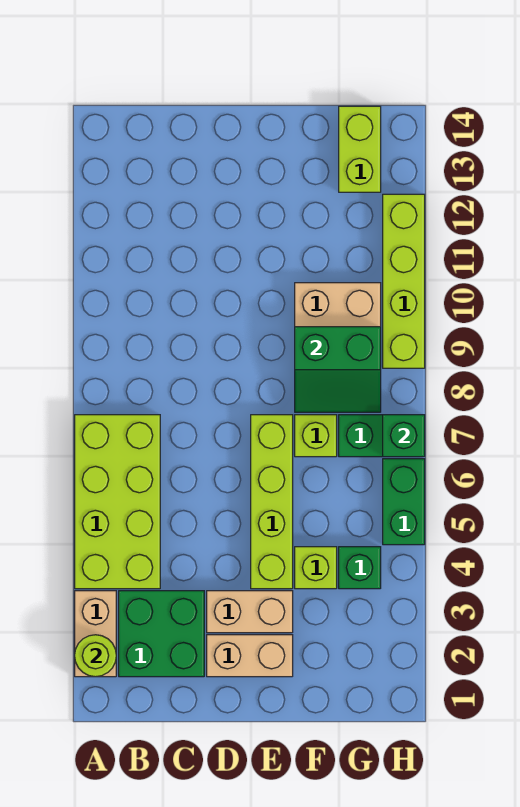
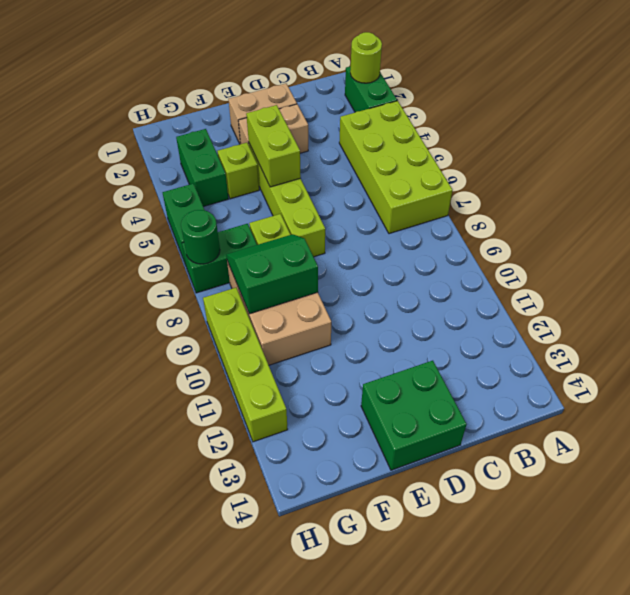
tan 1x2 brick [75,591,116,677] -> green 1x2 brick [345,66,397,112]
green 2x2 brick [119,591,204,677] -> green 2x2 brick moved to [361,361,467,470]
green 1x1 brick [339,547,381,589] -> green 1x2 brick [176,129,229,207]
lime 1x2 brick [339,106,381,192] -> lime 1x2 brick moved to [246,105,301,187]
green 1x1 brick [383,415,425,457] -> green 1x1 round brick [181,210,220,264]

